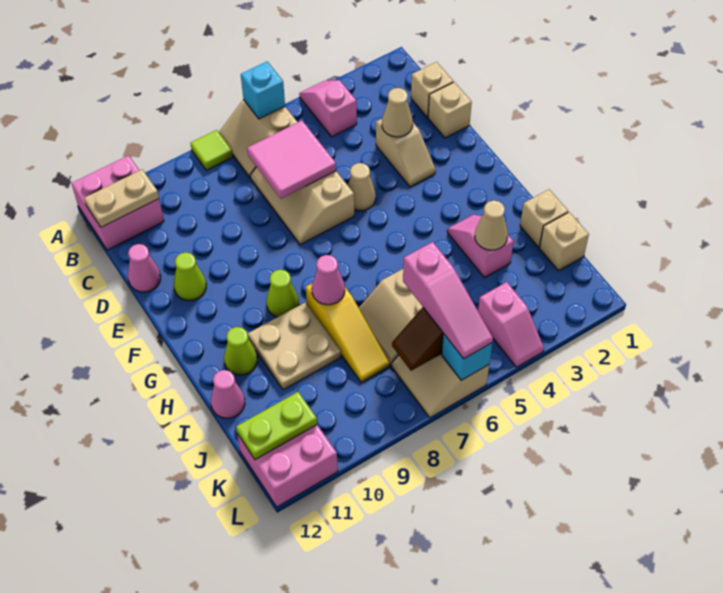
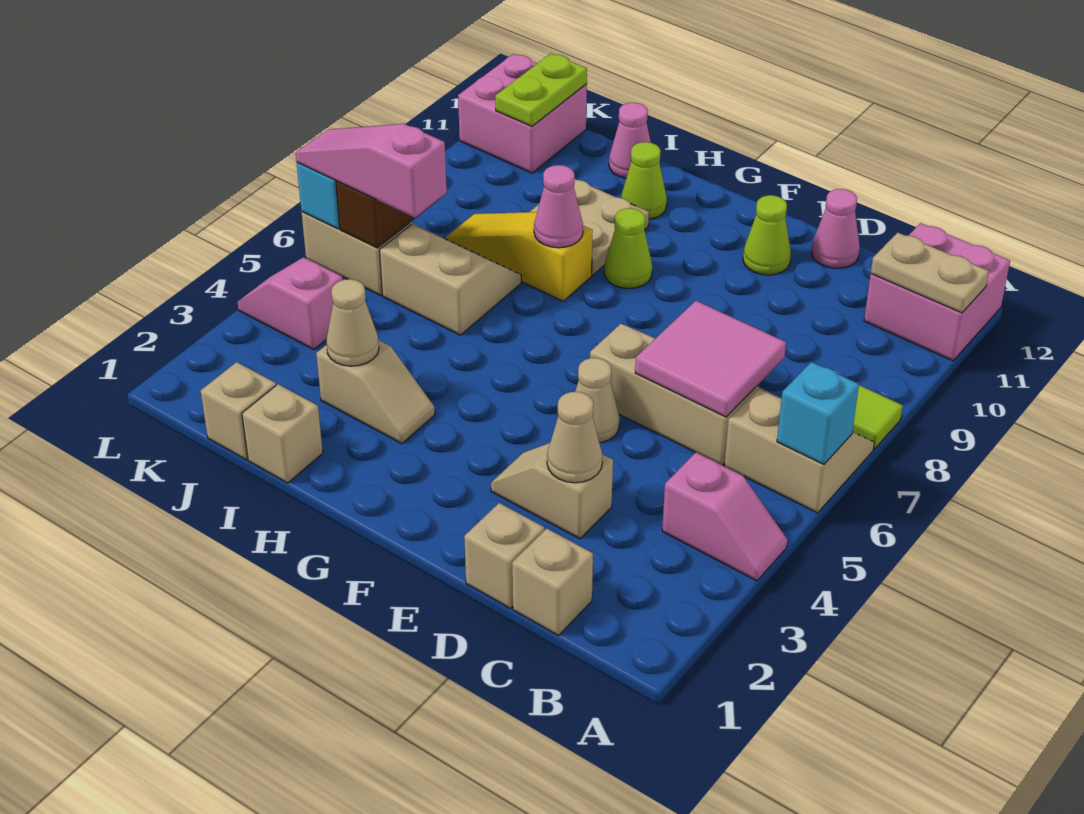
tan 1x2 plate [84,169,159,227] -> tan 1x2 plate turned to [871,233,989,313]
pink 1x2 slope [447,215,514,278] -> tan 1x2 slope [316,340,435,444]

